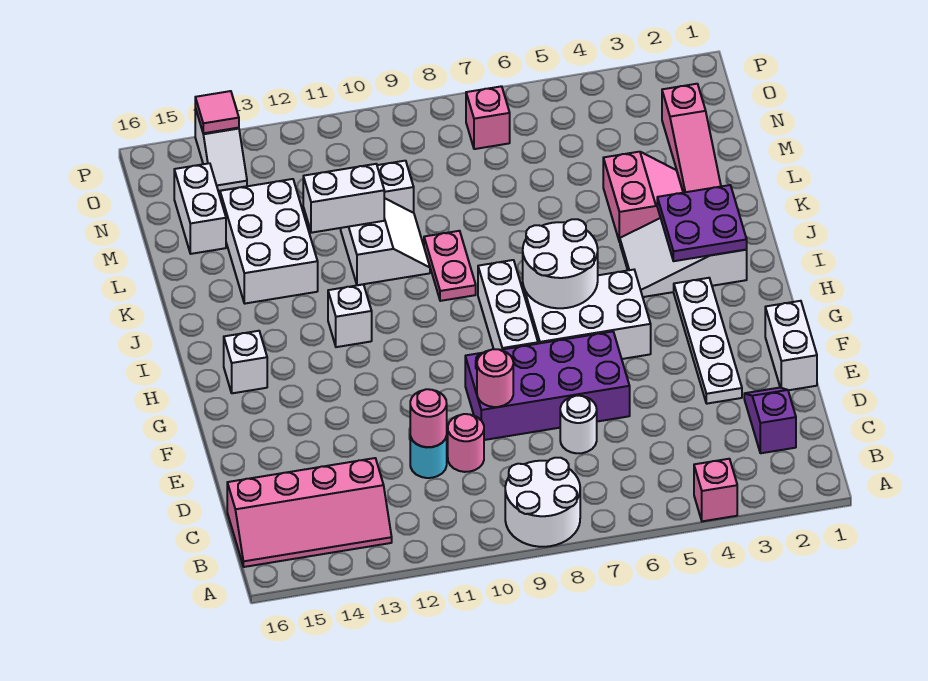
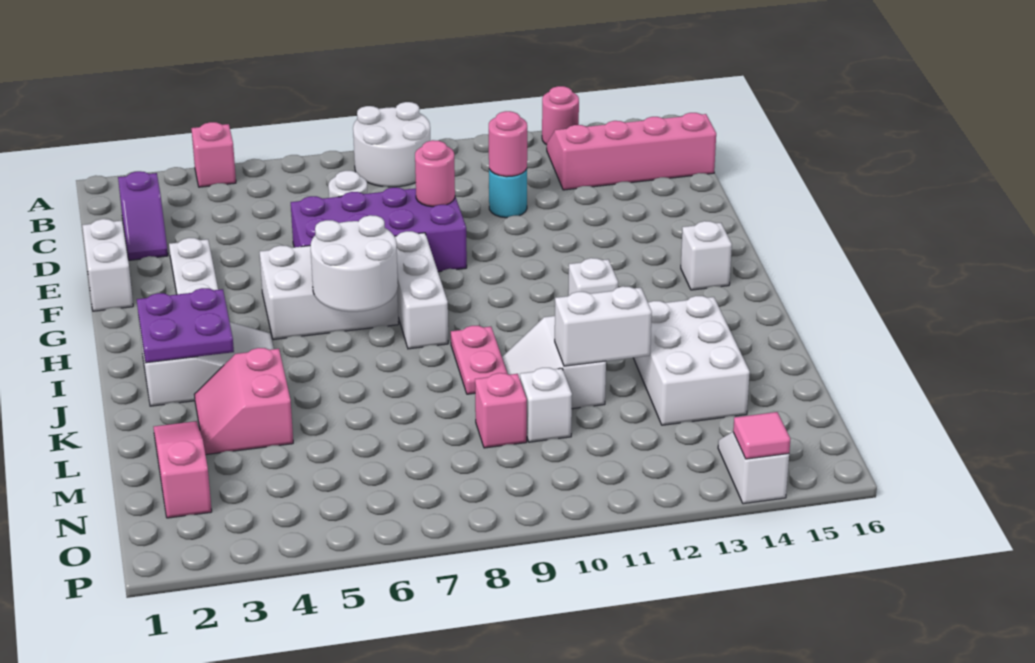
pink 1x1 round brick [448,414,484,472] -> pink 1x1 round brick moved to [542,86,579,145]
white 1x2 brick [174,163,226,254] -> none
pink 1x1 brick [466,86,510,149] -> pink 1x1 brick moved to [475,373,527,448]

